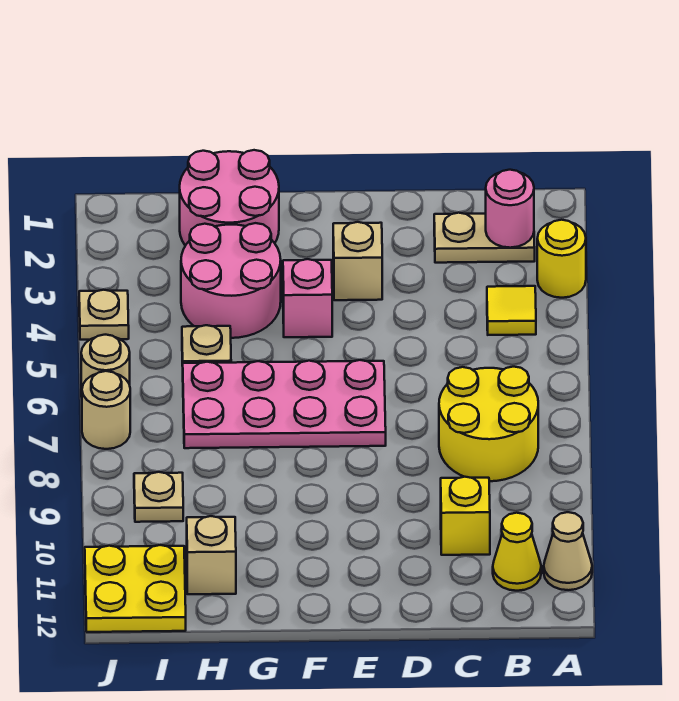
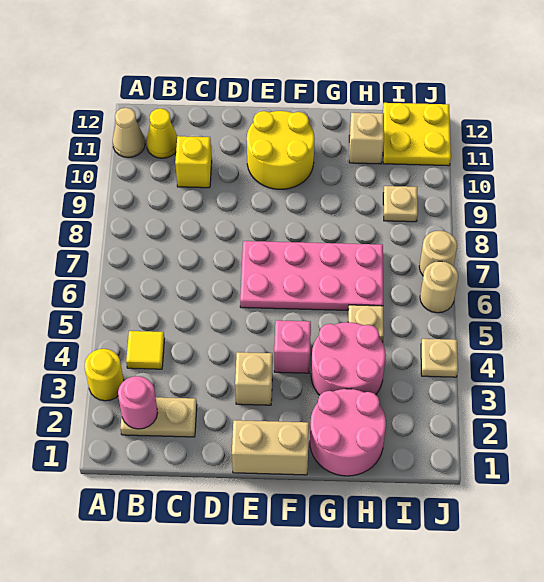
yellow 2x2 round brick [439,367,538,481] -> yellow 2x2 round brick moved to [247,111,314,189]
none -> tan 1x2 brick [232,420,309,475]

